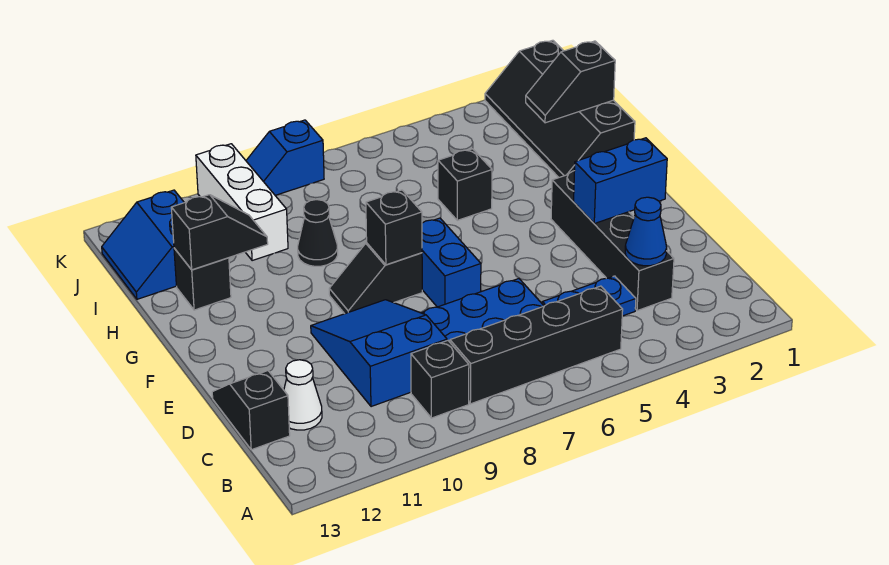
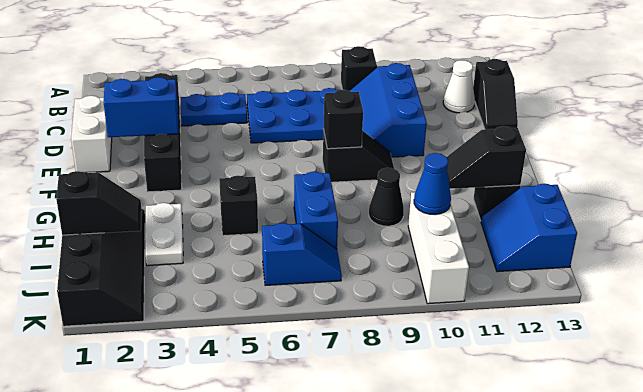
black 1x4 brick [450,286,623,404] -> none
blue 1x1 cone [625,197,667,266] -> blue 1x1 cone moved to [414,153,451,215]
blue 2x3 slope [311,300,447,407] -> blue 2x3 slope turned to [349,63,427,157]
none -> white 1x2 brick [71,96,112,173]
blue 1x2 brick [422,218,481,307] -> blue 1x2 brick moved to [294,172,338,249]
none -> white 1x2 plate [145,203,183,266]
blue 2x2 slope [102,190,184,299] -> blue 2x2 slope turned to [481,184,577,272]
blue 1x2 slope [246,120,324,195] -> blue 1x2 slope moved to [262,223,342,285]

